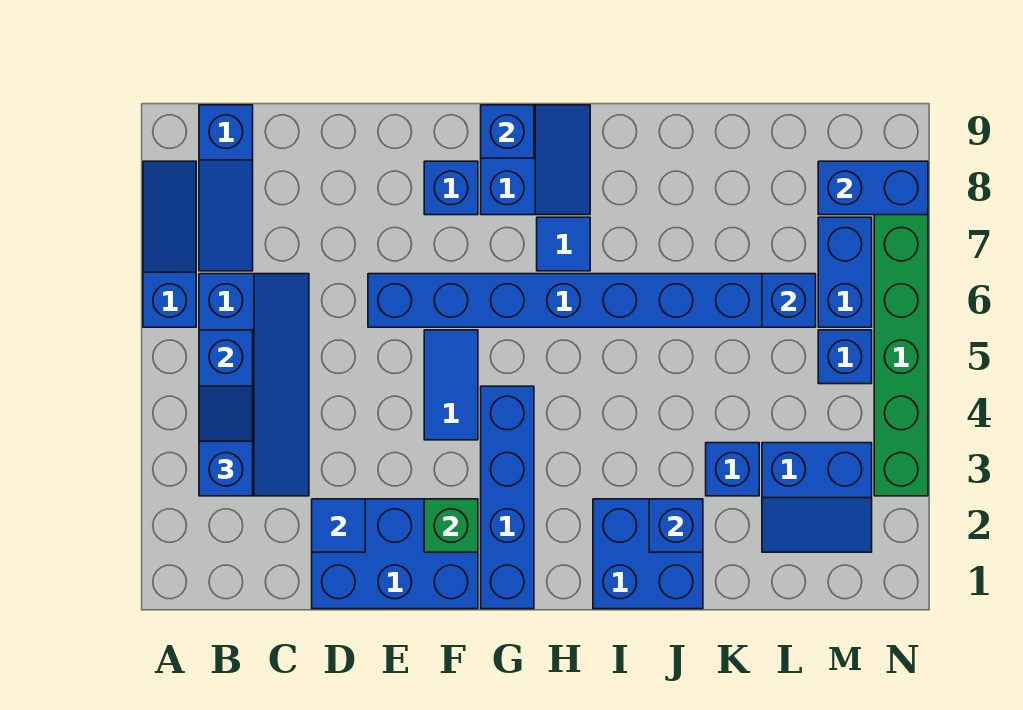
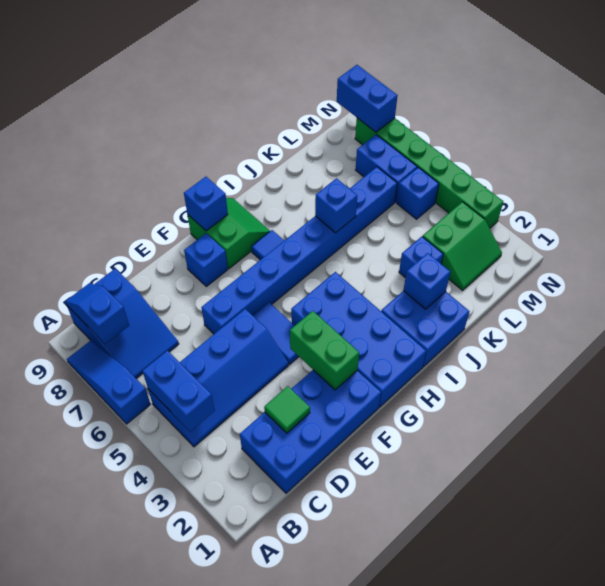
blue 2x4 slope [199,274,309,496] -> blue 2x4 slope turned to [148,309,288,447]
blue 1x2 slope [199,386,253,496] -> blue 1x2 slope moved to [65,283,129,344]
blue 1x3 slope [199,105,253,271] -> blue 2x3 slope [67,269,179,378]
blue 2x3 brick [312,499,478,609] -> blue 2x4 brick [240,370,381,493]
blue 1x1 tile [312,499,365,552] -> green 1x1 tile [264,386,310,433]
green 1x1 brick [424,499,478,552] -> green 1x2 brick [290,311,359,390]
blue 1x4 brick [481,386,534,609] -> blue 2x4 brick [291,272,426,407]
blue 2x2 slope [481,105,590,215] -> green 2x2 slope [187,198,270,269]
blue 2x2 slope [762,443,872,552] -> green 2x2 slope [423,202,502,290]
blue 1x1 brick [762,274,816,327] -> blue 1x1 brick moved to [315,178,357,233]
blue 1x2 brick [818,161,928,215] -> blue 1x2 brick turned to [337,65,398,132]

